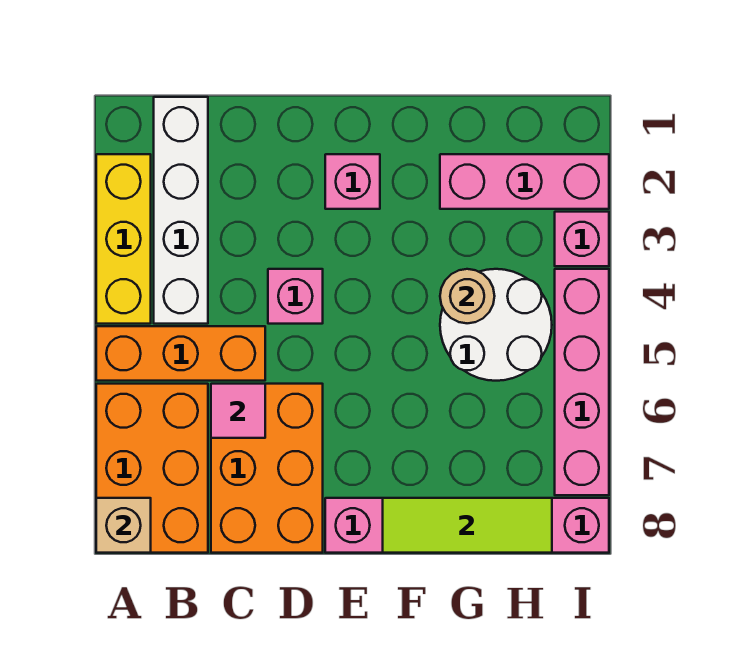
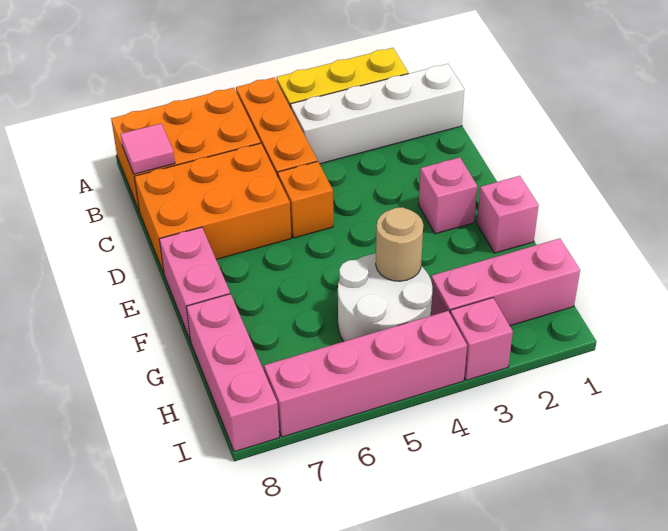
tan 1x1 brick [96,498,151,553] -> none
pink 1x1 tile [211,384,265,438] -> pink 1x1 tile moved to [121,124,175,174]
pink 1x1 brick [268,269,323,324] -> pink 1x1 brick moved to [477,176,539,253]
none -> orange 1x1 brick [278,161,333,238]
lime 1x3 tile [383,498,552,553] -> none
pink 1x3 brick [440,154,609,209] -> pink 1x3 brick turned to [431,238,580,326]

